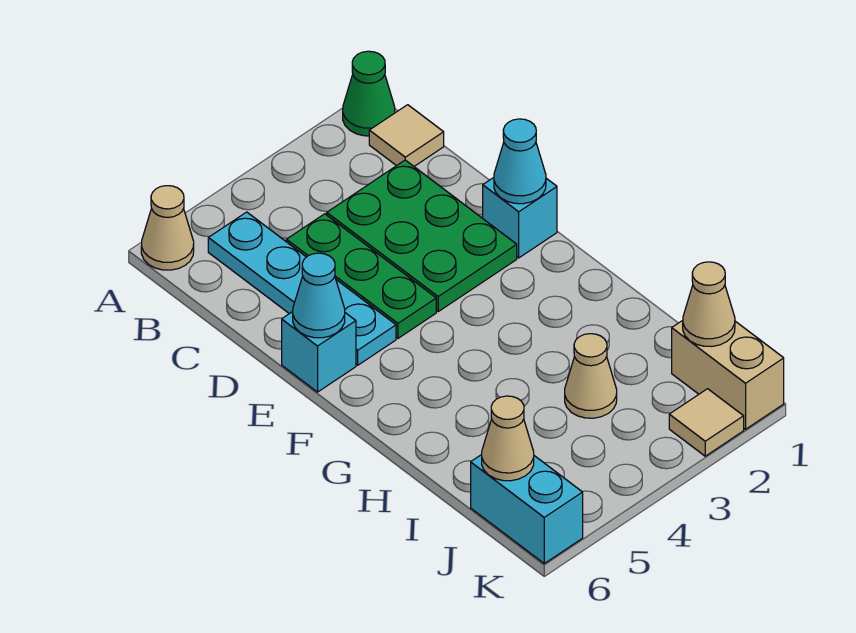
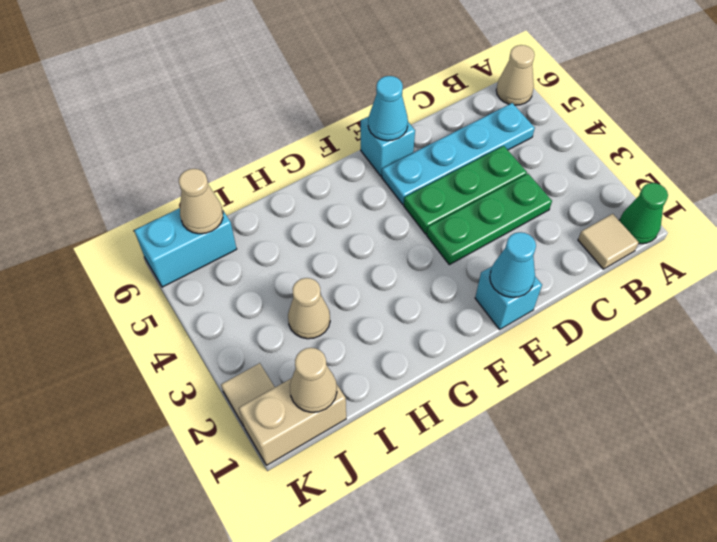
green 2x3 plate [327,160,517,311] -> green 1x3 plate [427,174,552,265]

